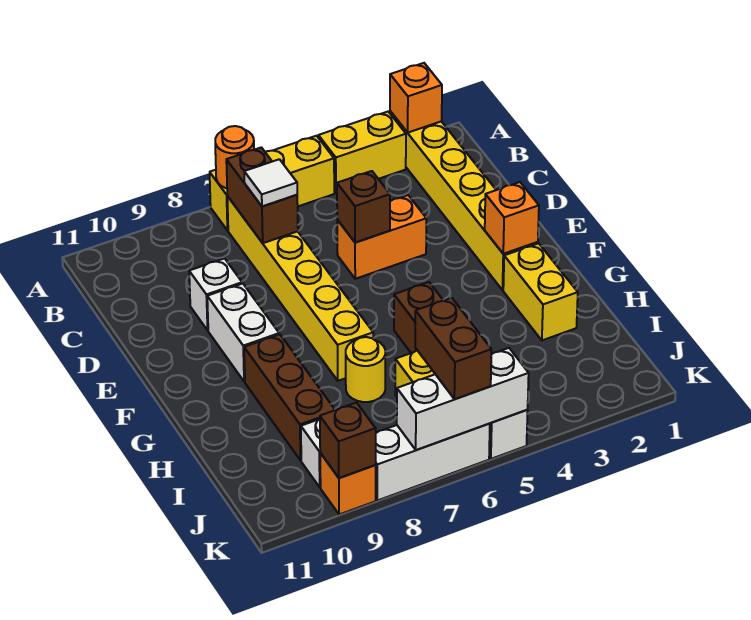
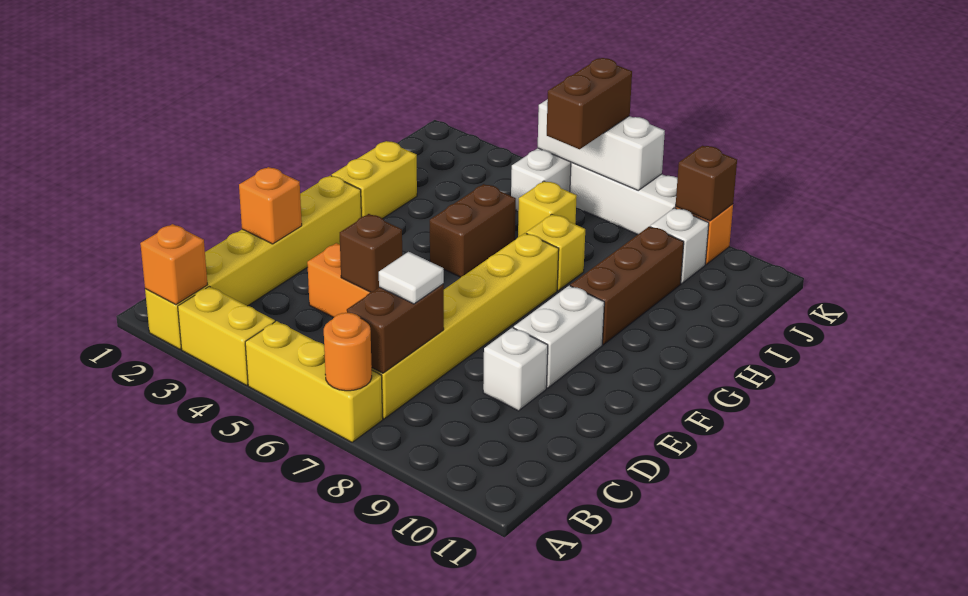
orange 1x1 brick [485,182,539,254] -> orange 1x1 brick moved to [239,167,302,244]
yellow 1x1 round brick [346,337,385,402] -> yellow 1x1 brick [526,214,585,290]

